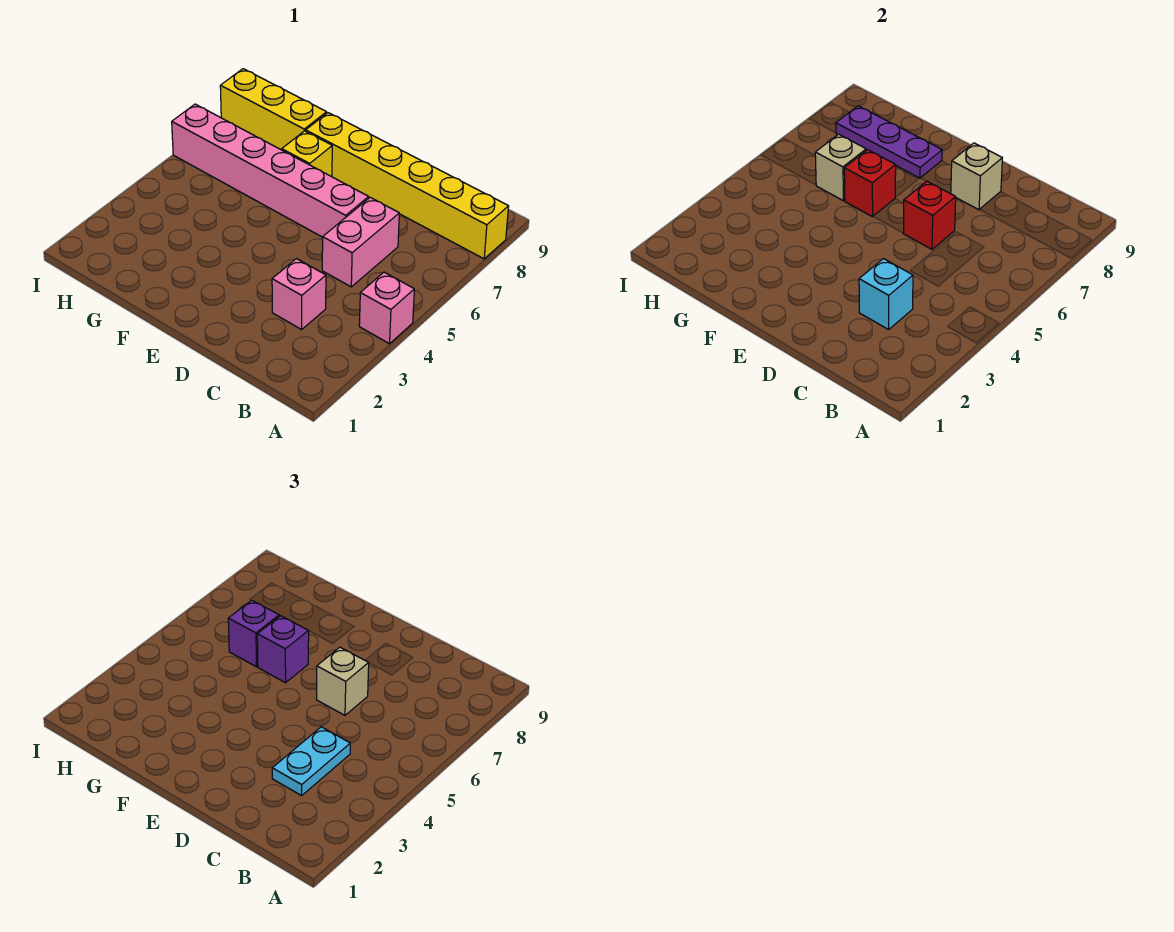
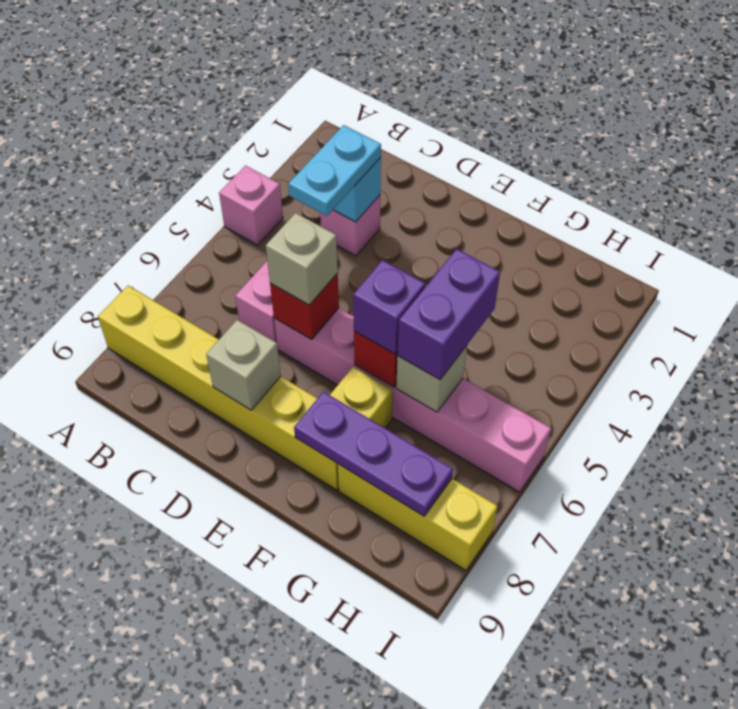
purple 1x1 brick [228,600,279,667] -> purple 1x2 brick [398,249,500,380]

